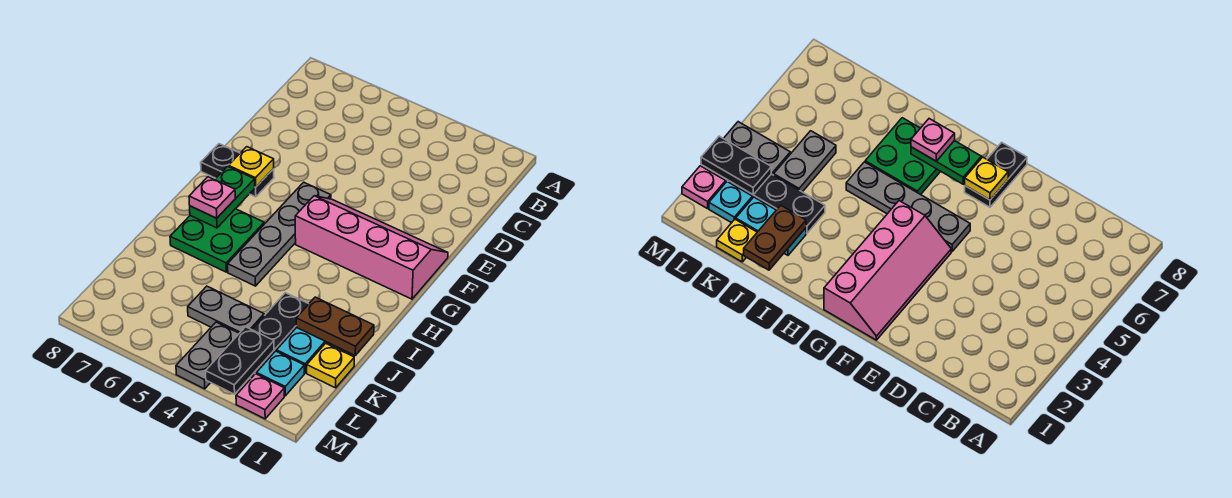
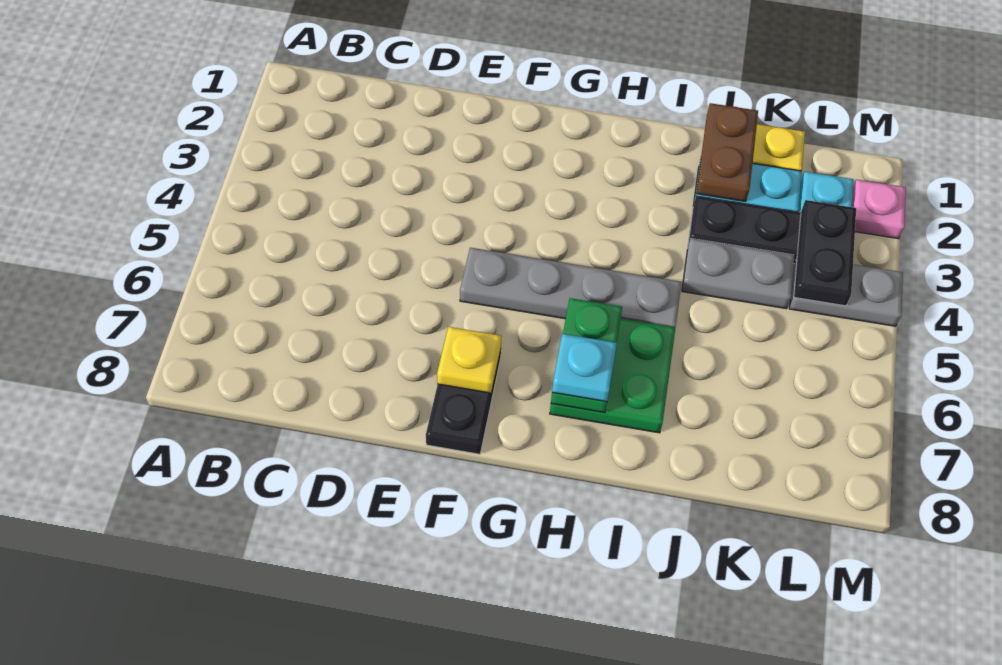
pink 2x4 slope [295,196,448,299] -> none
green 1x2 plate [190,166,255,228] -> green 1x2 plate turned to [551,298,622,413]
pink 1x1 plate [189,177,235,218] -> cyan 1x1 plate [552,334,617,402]
grey 1x2 plate [188,286,264,333] -> grey 1x2 plate turned to [682,238,795,309]
black 1x2 plate [206,327,274,394] -> black 1x2 plate turned to [794,200,856,306]

